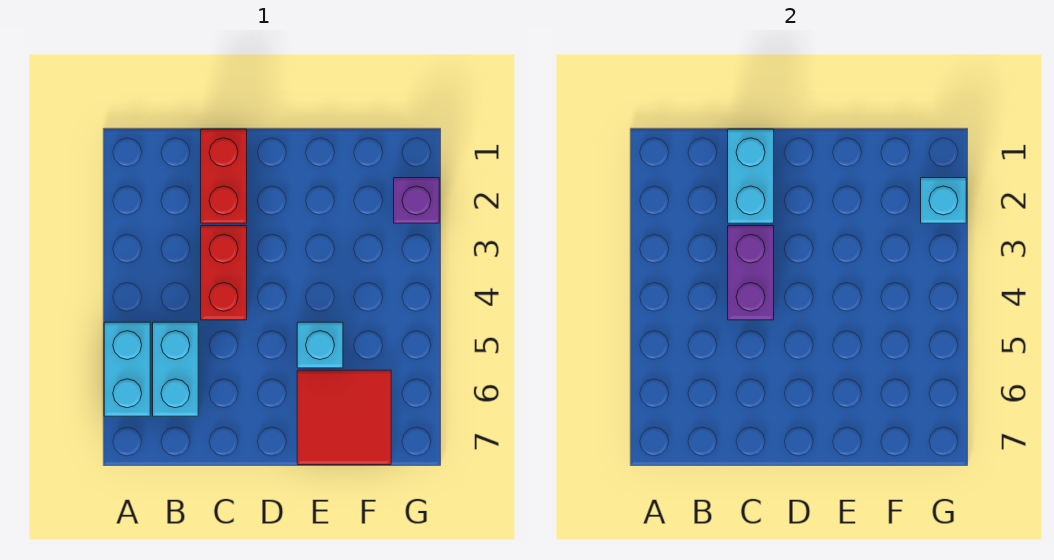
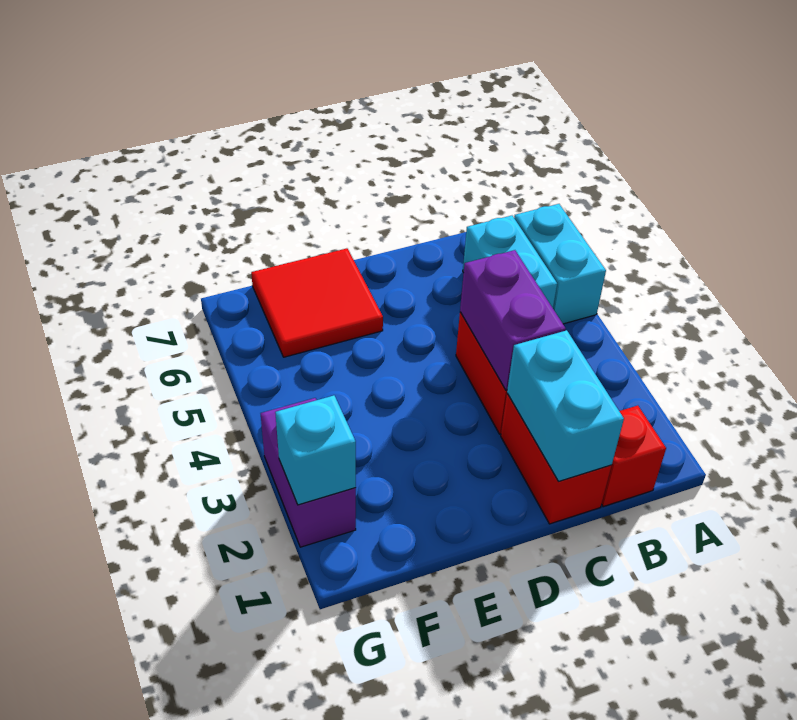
none -> red 1x1 brick [602,406,666,507]
cyan 1x1 brick [297,322,343,368] -> none
purple 1x1 brick [394,178,439,223] -> purple 1x2 brick [261,398,356,547]

